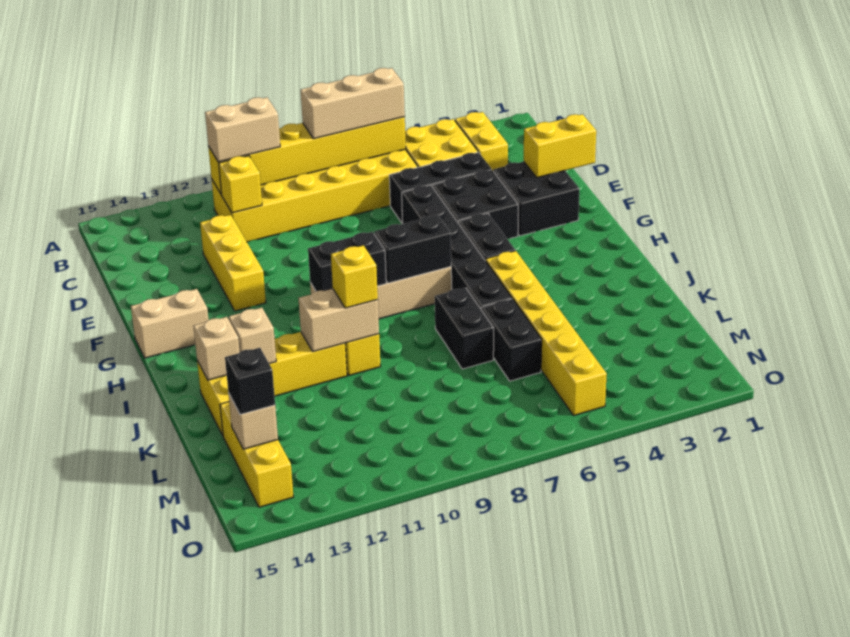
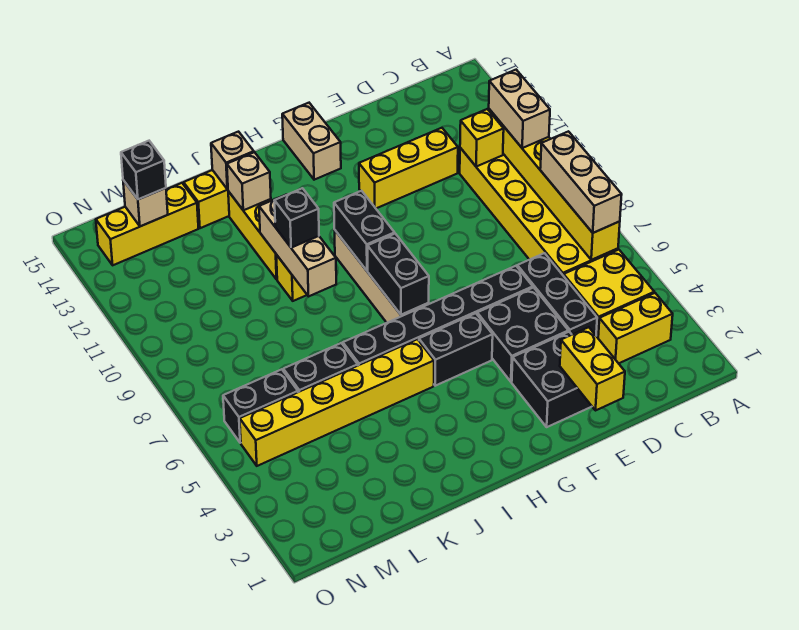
black 1x2 brick [435,288,494,369] -> black 1x2 brick moved to [223,369,298,443]
tan 1x2 brick [298,289,379,351] -> tan 1x3 brick [259,194,336,296]
yellow 1x1 brick [331,245,378,308] -> black 1x1 brick [274,188,319,248]

